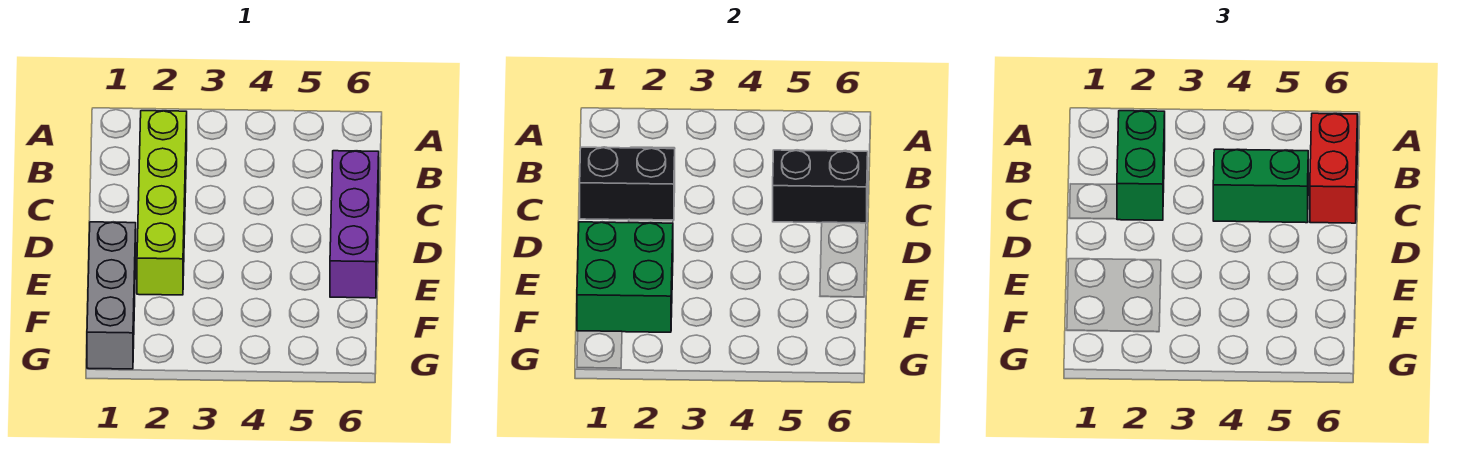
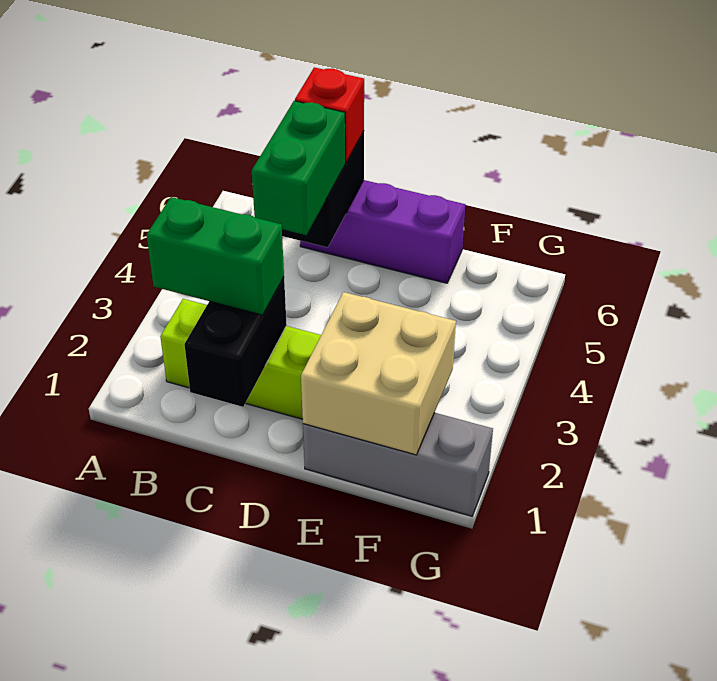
red 1x2 brick [1310,113,1358,223] -> red 1x1 brick [295,67,364,162]
green 2x2 brick [577,222,673,332] -> tan 2x2 brick [301,292,456,455]

